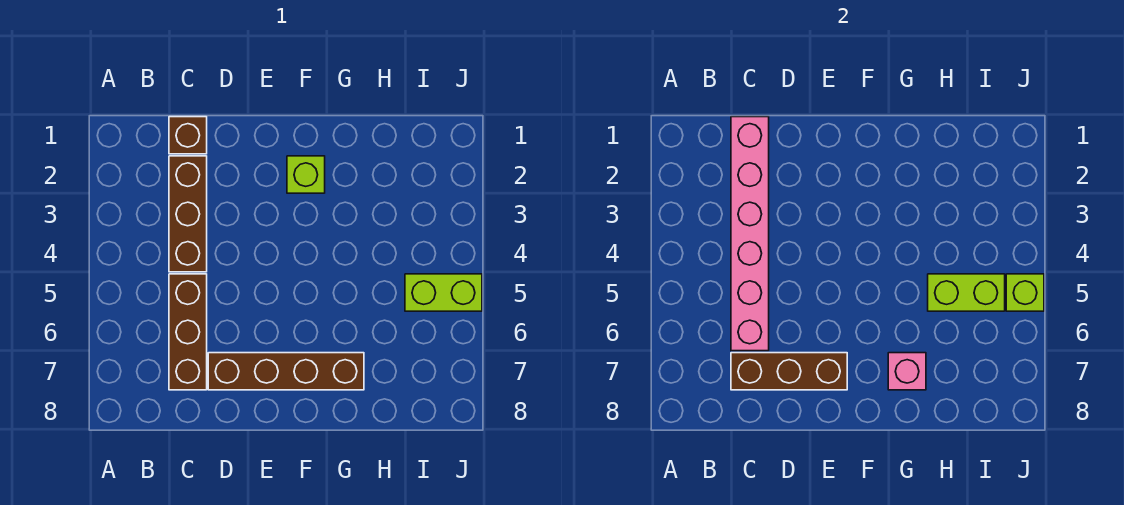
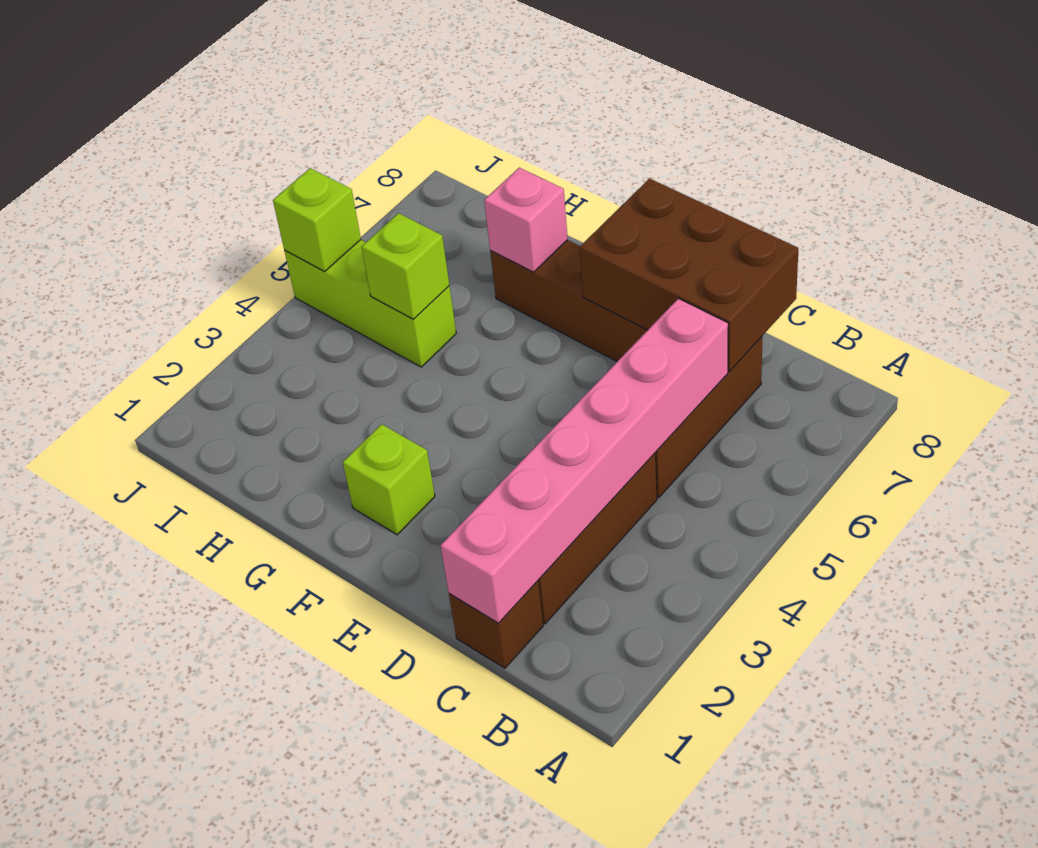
brown 1x3 brick [731,353,847,390] -> brown 2x3 brick [579,179,798,371]
lime 1x2 brick [928,274,1005,311] -> lime 1x1 brick [362,213,449,319]
lime 1x2 brick [405,274,482,311] -> lime 1x3 brick [284,240,456,367]

